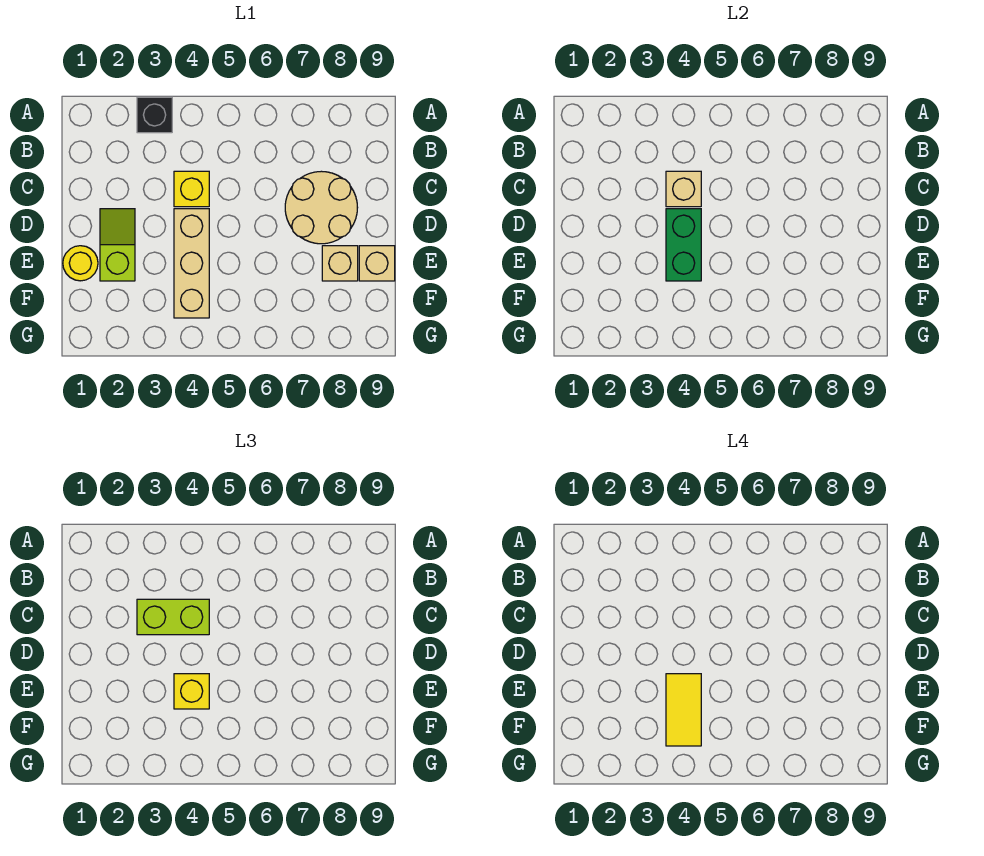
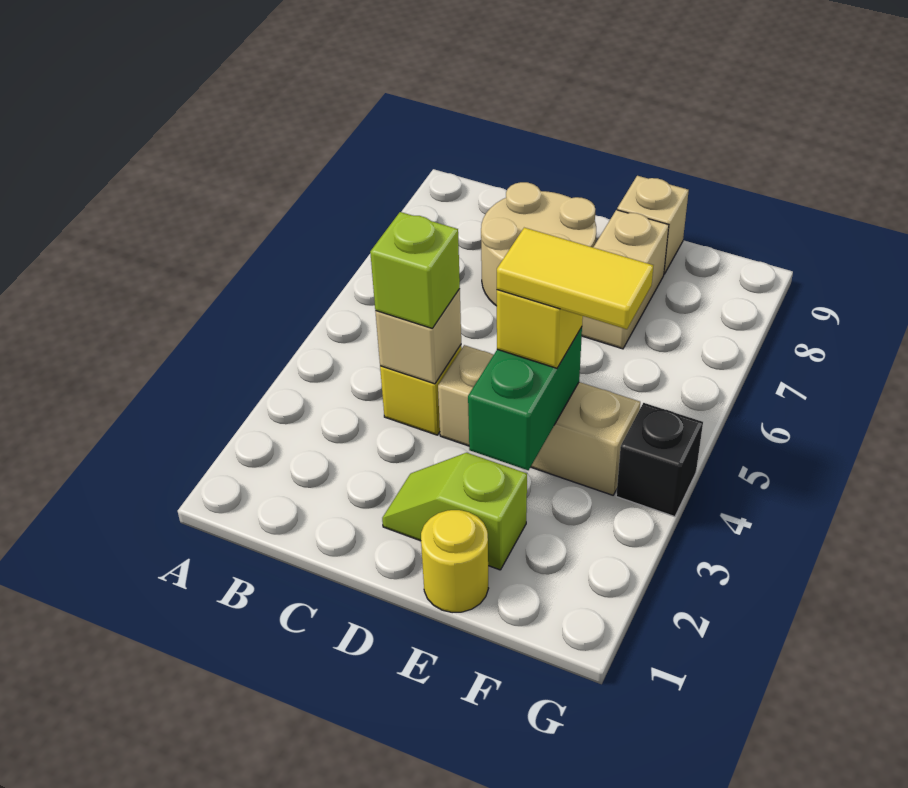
black 1x1 brick [137,97,172,133] -> black 1x1 brick moved to [616,403,703,517]
lime 1x2 brick [137,599,209,635] -> lime 1x1 brick [370,212,460,328]
green 1x2 brick [666,209,701,281] -> green 1x2 brick turned to [468,327,582,470]
tan 1x1 brick [322,246,358,281] -> tan 1x2 brick [582,210,669,349]

